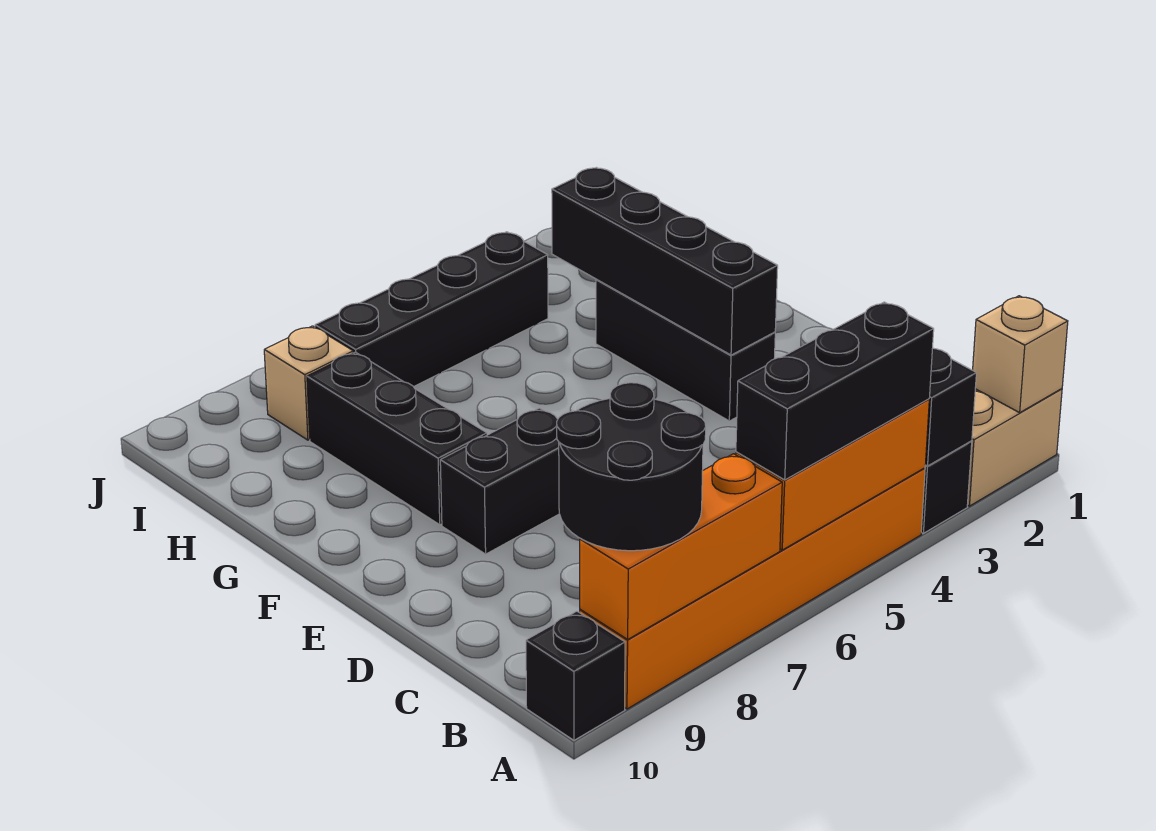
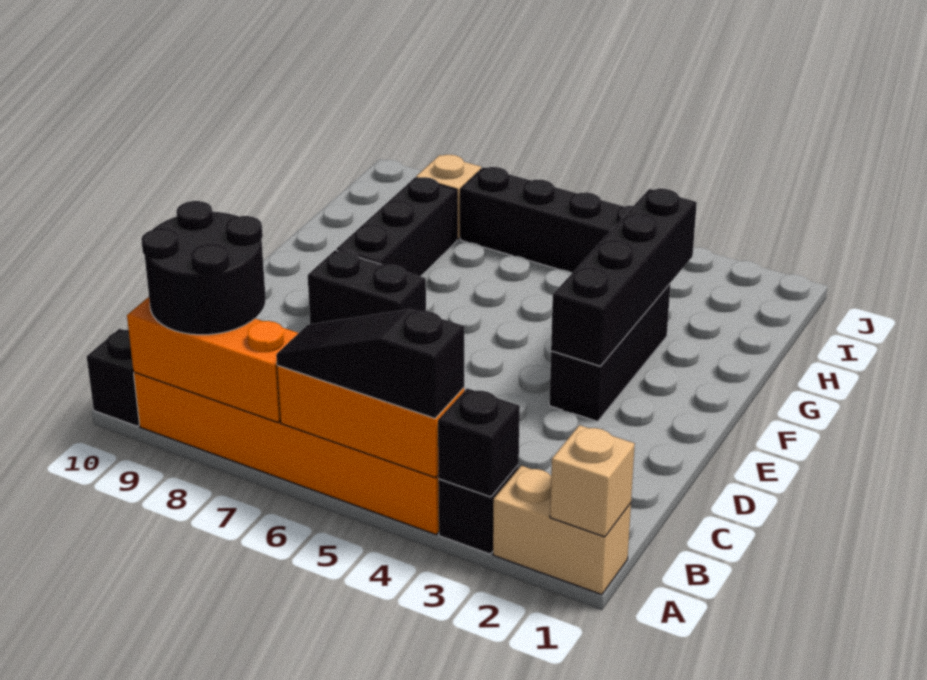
black 1x3 brick [736,302,934,480] -> black 1x3 slope [276,309,464,418]

